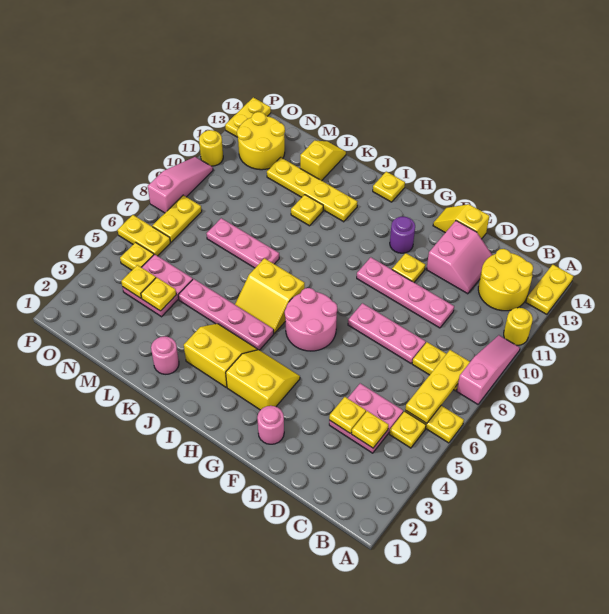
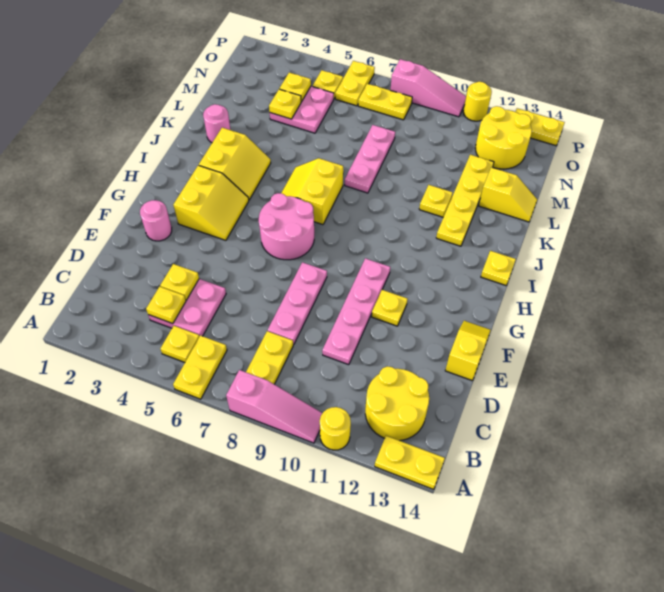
yellow 1x3 plate [405,350,470,423] -> none
pink 2x2 slope [427,221,492,294] -> none
purple 1x1 round brick [390,217,415,253] -> none
pink 1x4 plate [178,279,274,350] -> none

